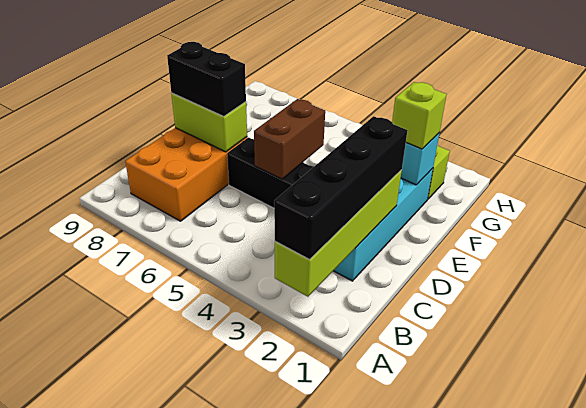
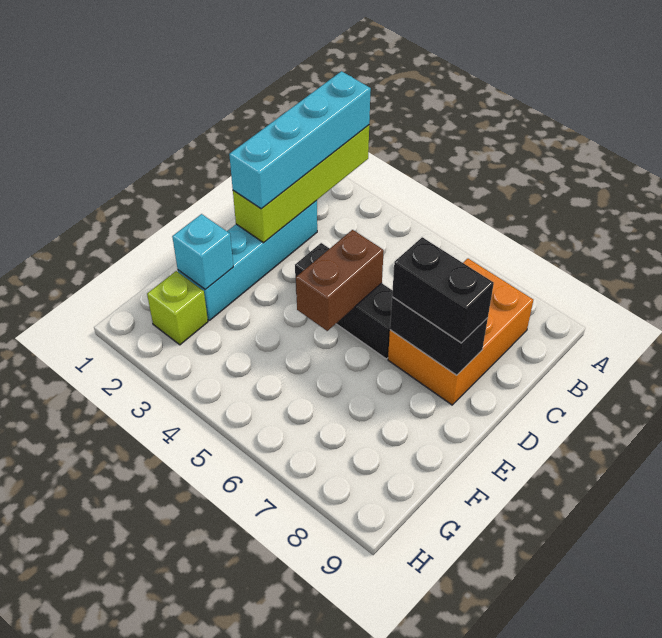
black 1x4 brick [274,116,408,259] -> cyan 1x4 brick [229,71,371,209]
lime 1x2 brick [171,93,247,152] -> black 1x2 brick [390,297,488,375]
lime 1x1 brick [392,82,447,149] -> none

